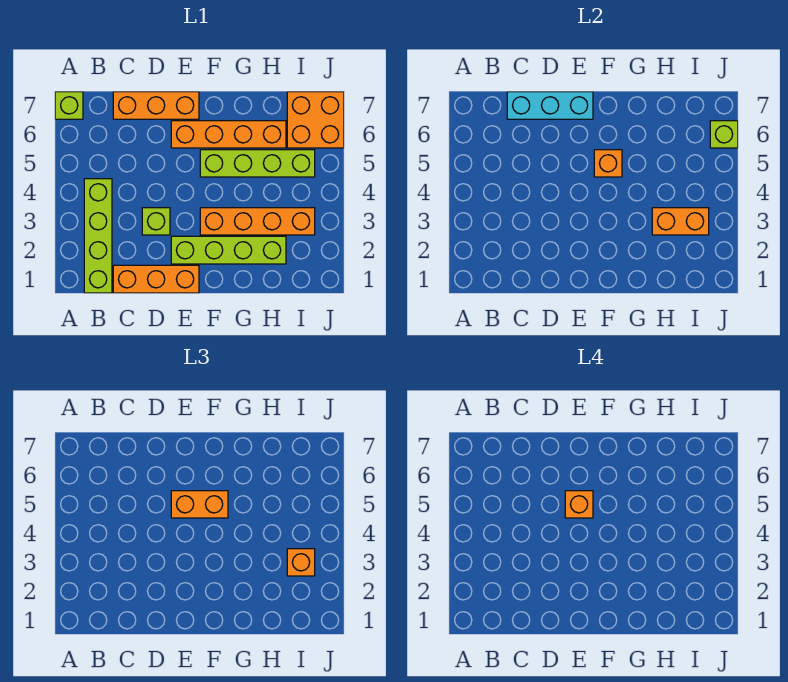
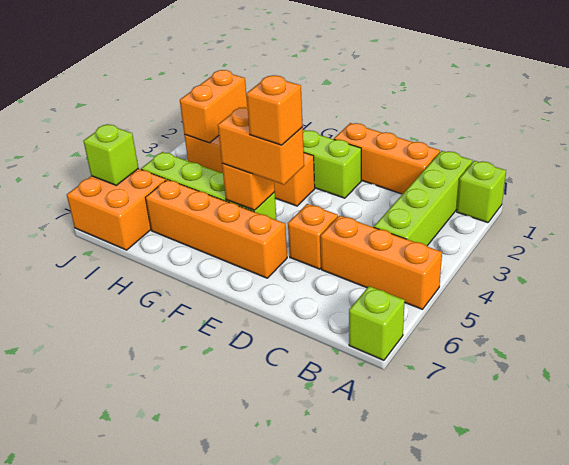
orange 1x3 brick [113,92,199,119] -> orange 1x3 brick moved to [321,215,442,309]
cyan 1x3 brick [507,92,593,119] -> none
lime 1x1 brick [142,208,170,235] -> lime 1x1 brick moved to [457,161,506,223]
orange 1x2 brick [652,208,709,235] -> orange 1x2 brick turned to [180,70,247,143]
orange 1x1 brick [287,549,315,576] -> orange 1x1 brick moved to [288,204,338,269]

